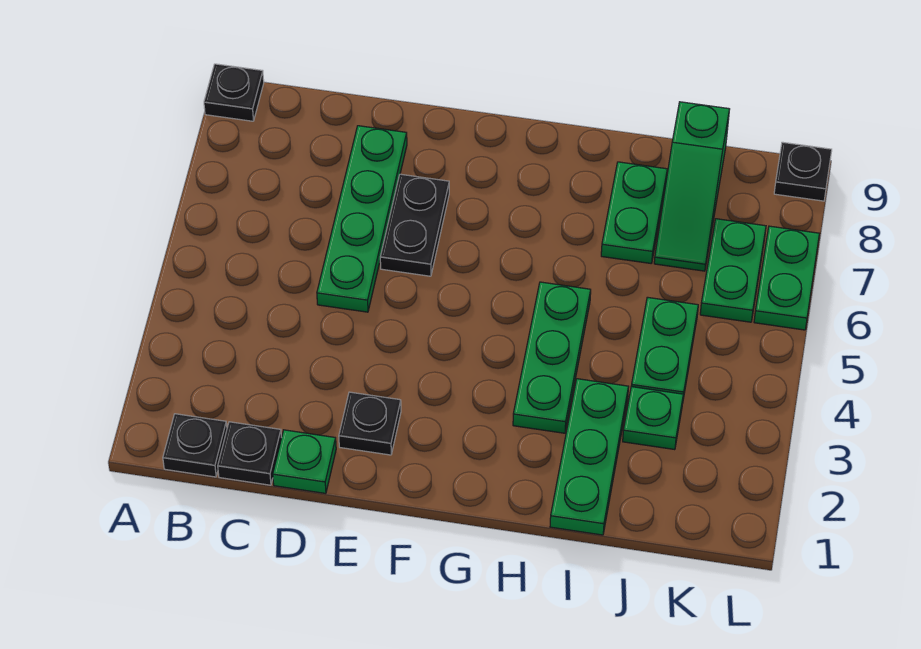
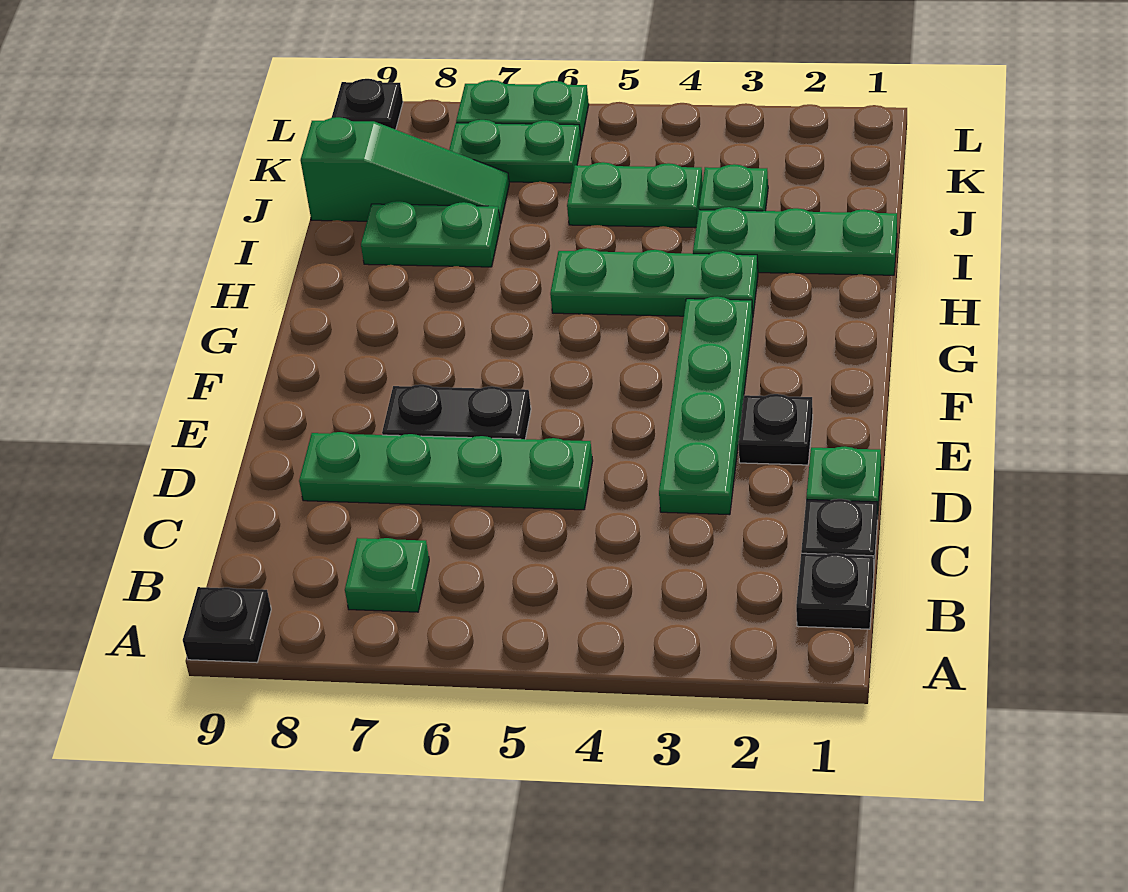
none -> green 1x1 plate [345,538,429,612]
none -> green 1x4 plate [659,297,753,515]

